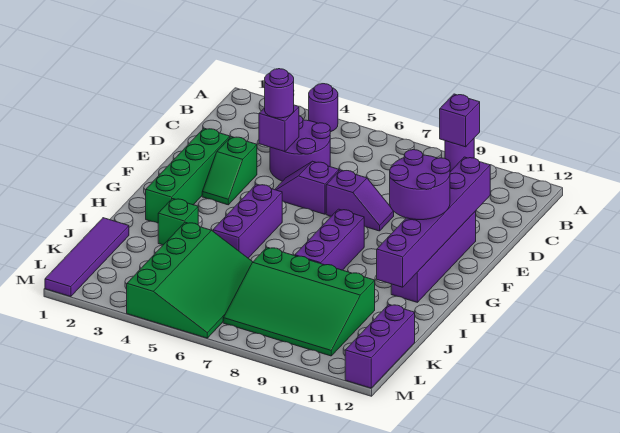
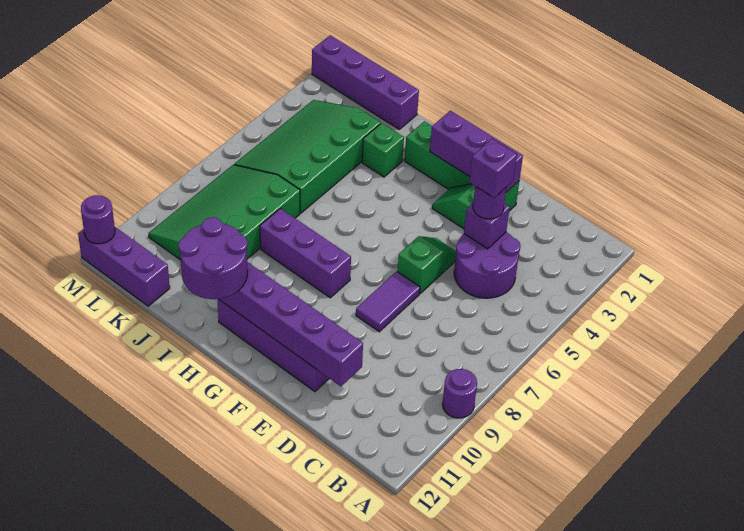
purple 1x1 round brick [309,84,338,132] -> purple 1x1 round brick moved to [81,195,115,244]
purple 1x1 brick [440,94,480,147] -> purple 1x1 brick moved to [470,139,517,198]
purple 1x2 slope [275,161,339,214] -> green 1x2 slope [398,236,456,293]
purple 1x2 slope [326,170,394,231] -> purple 1x2 tile [356,271,420,332]
purple 2x2 round brick [390,150,450,220] -> purple 2x2 round brick moved to [179,217,248,299]
purple 1x3 brick [213,184,282,258] -> purple 1x3 brick moved to [430,111,523,192]
purple 1x4 tile [45,218,129,297] -> purple 1x4 brick [312,35,419,129]
green 3x4 slope [127,222,252,338] -> green 3x4 slope turned to [234,100,381,213]

